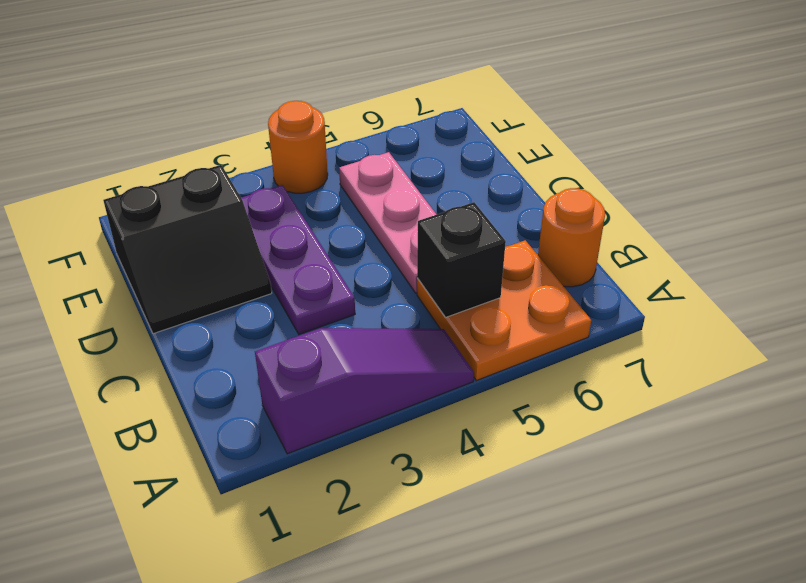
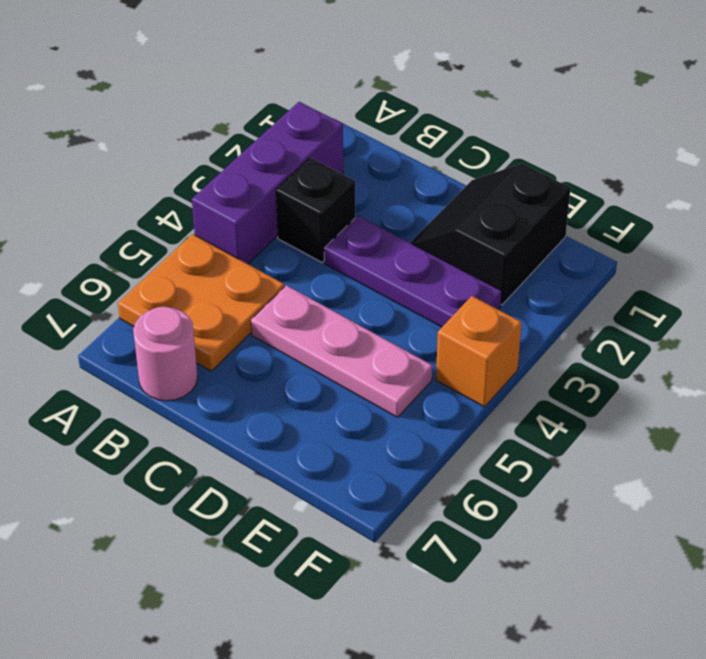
purple 1x3 slope [255,328,474,454] -> purple 1x3 brick [192,102,343,264]
black 1x1 brick [417,202,506,318] -> black 1x1 brick moved to [276,158,355,262]
orange 1x1 round brick [538,188,605,287] -> pink 1x1 round brick [133,307,198,401]
orange 1x1 round brick [268,101,328,193] -> orange 1x1 brick [436,296,522,407]

